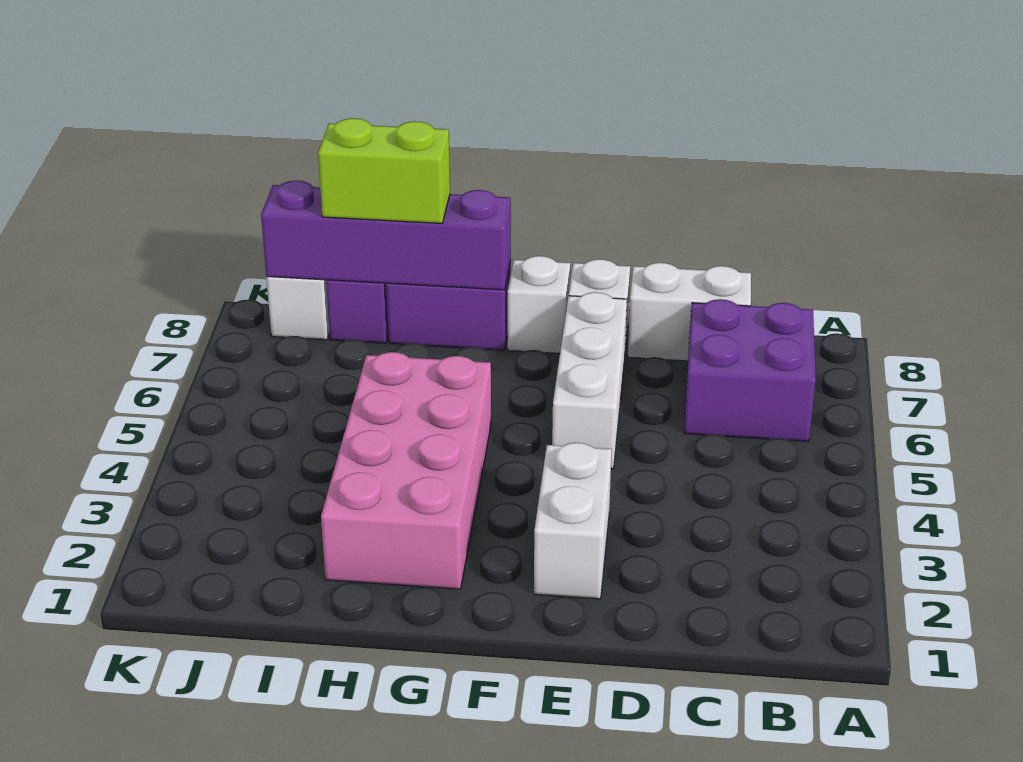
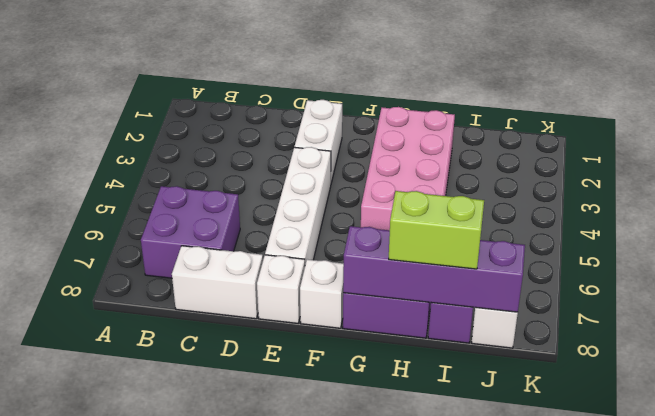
white 1x3 brick [552,292,627,469] -> white 1x4 brick [265,147,331,264]

